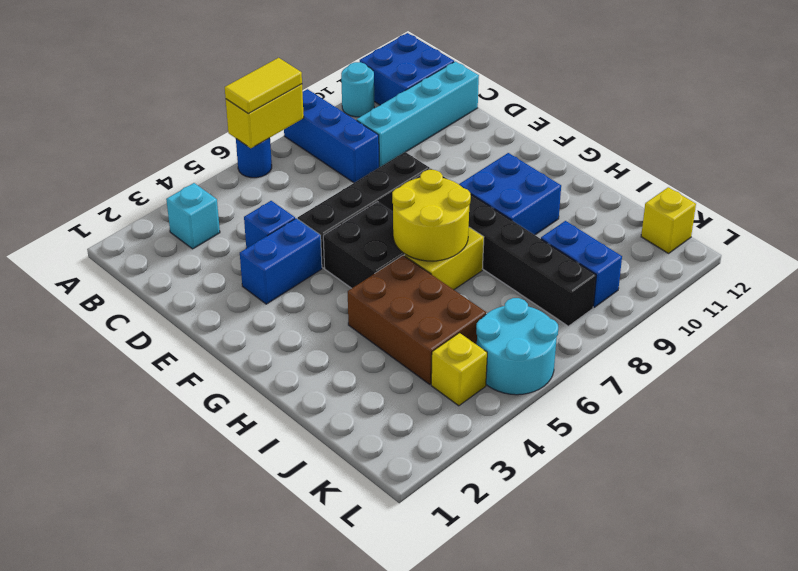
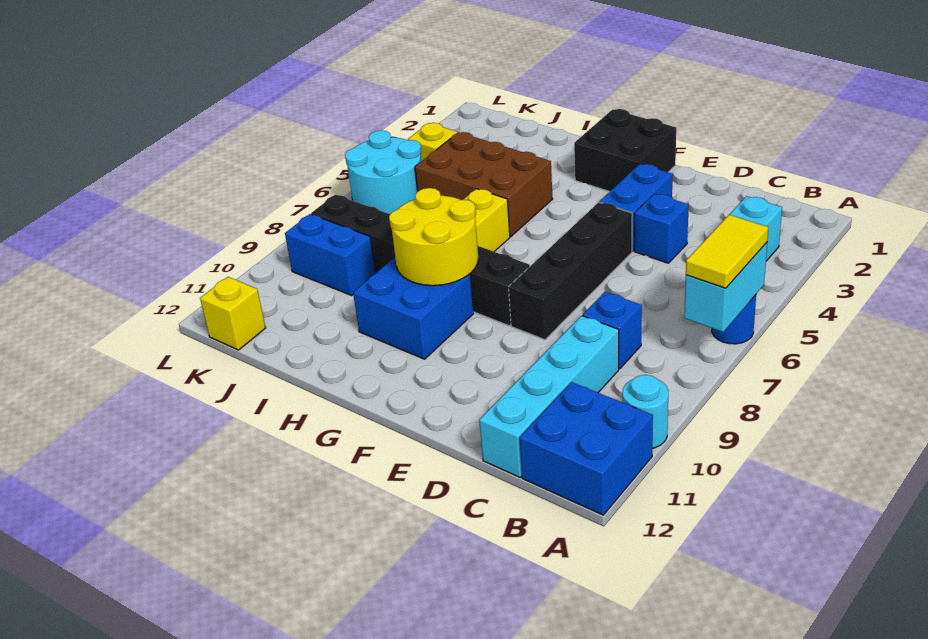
yellow 1x2 brick [226,84,304,148] -> cyan 1x2 brick [684,243,767,332]
blue 1x3 brick [284,89,379,183] -> blue 1x1 brick [583,292,642,369]
black 2x2 brick [323,202,405,288] -> black 2x2 brick moved to [574,109,676,192]
yellow 2x2 round brick [392,170,471,261] -> yellow 2x2 round brick moved to [389,188,478,286]

